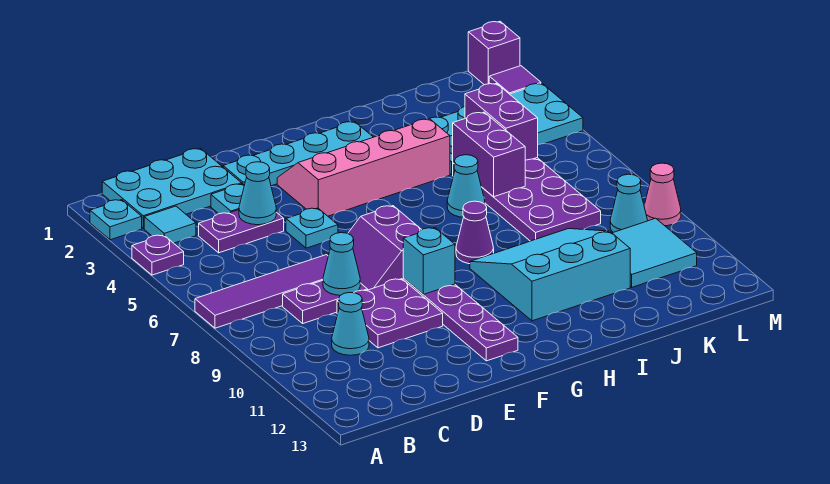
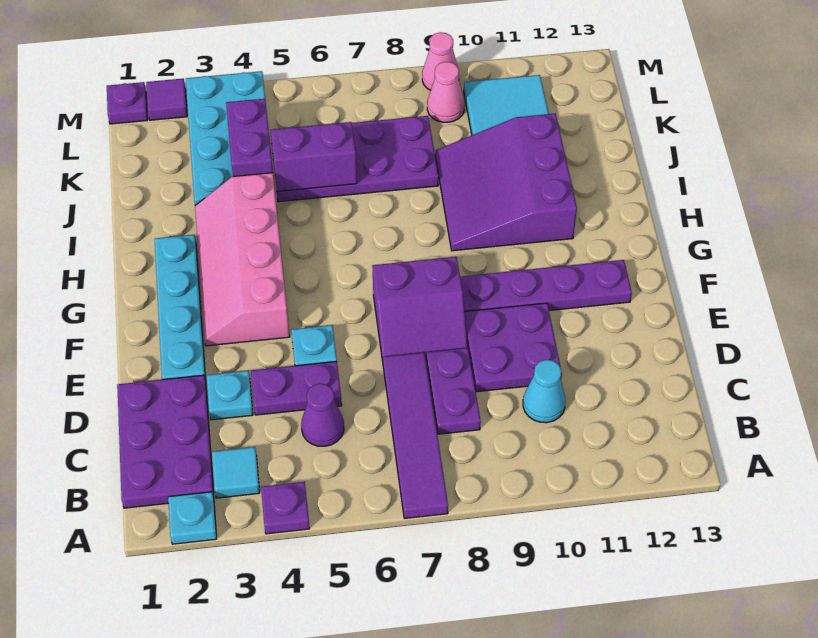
cyan 2x3 plate [102,148,242,229] -> purple 2x3 plate [117,375,214,508]
purple 1x2 plate [199,210,284,253] -> purple 1x2 plate turned to [251,361,342,415]
cyan 1x1 cone [239,162,276,225] -> none
cyan 1x1 cone [323,233,360,295] -> none
cyan 1x1 brick [403,228,455,294] -> none
purple 1x1 cone [456,201,494,264] -> purple 1x1 cone moved to [301,383,344,446]
cyan 3x3 slope [470,229,630,321] -> purple 3x3 slope [435,114,577,251]
cyan 1x1 cone [447,155,485,217] -> none
purple 1x2 brick [465,83,538,161] -> purple 1x2 brick turned to [226,99,273,176]
cyan 1x1 cone [610,174,648,232] -> pink 1x1 cone [427,62,465,122]
purple 1x1 brick [468,21,520,85] -> purple 1x1 plate [107,82,148,124]

